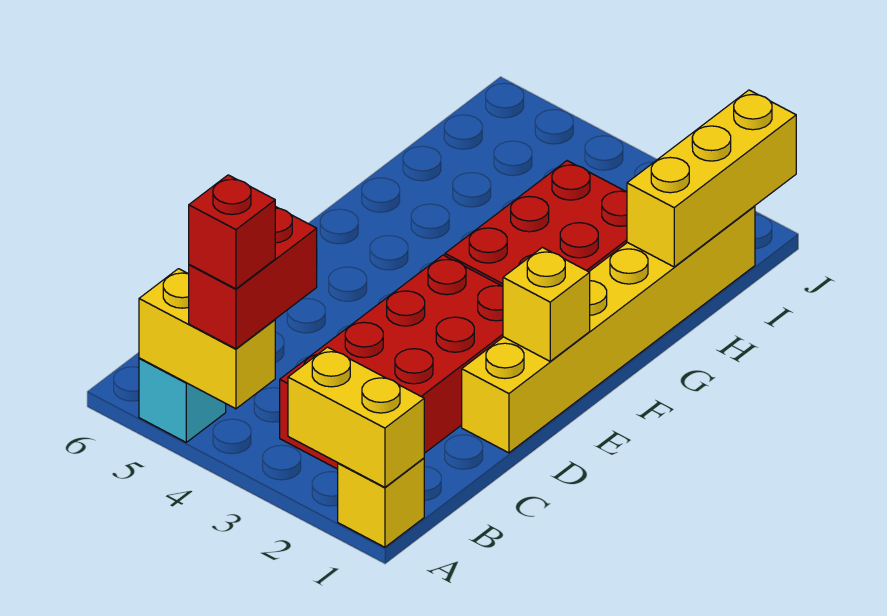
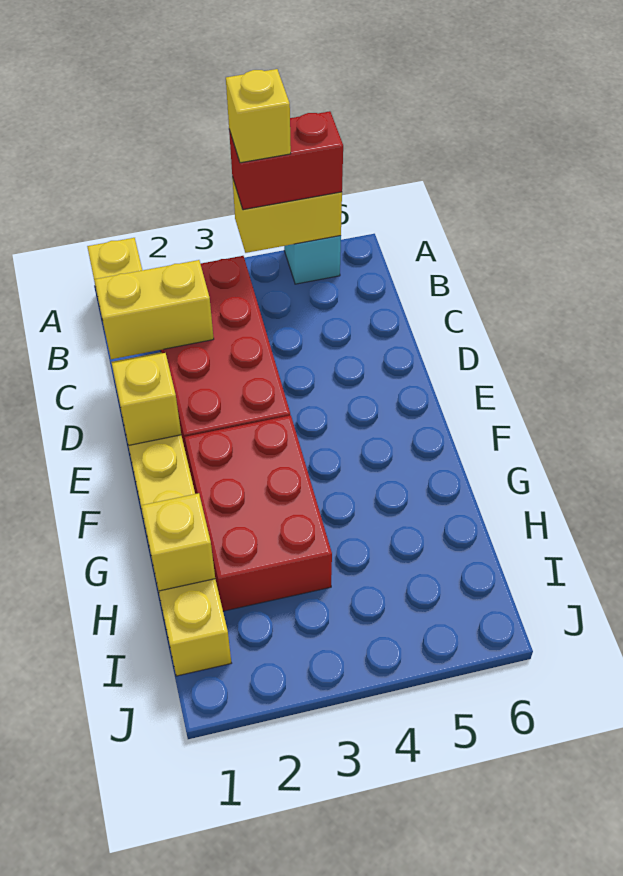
yellow 1x2 brick [288,347,424,487] -> yellow 1x2 brick moved to [94,260,214,359]
red 1x2 brick [189,206,317,349] -> red 1x2 brick turned to [229,111,343,210]
red 1x1 brick [189,175,275,289] -> yellow 1x1 brick [226,69,291,163]
yellow 1x3 brick [627,90,796,267] -> yellow 1x1 brick [141,493,215,591]

